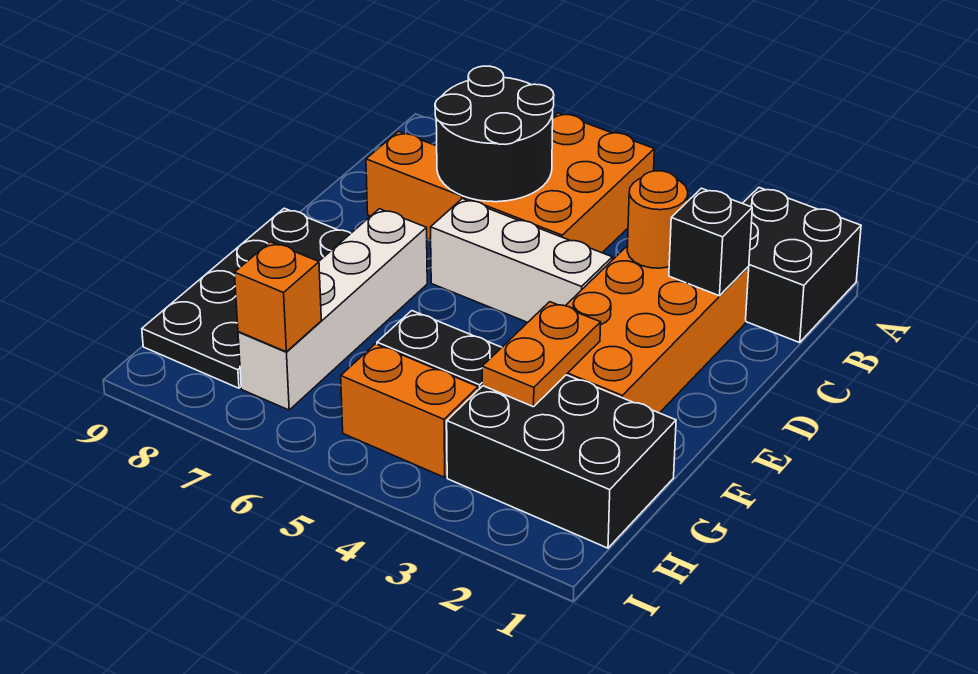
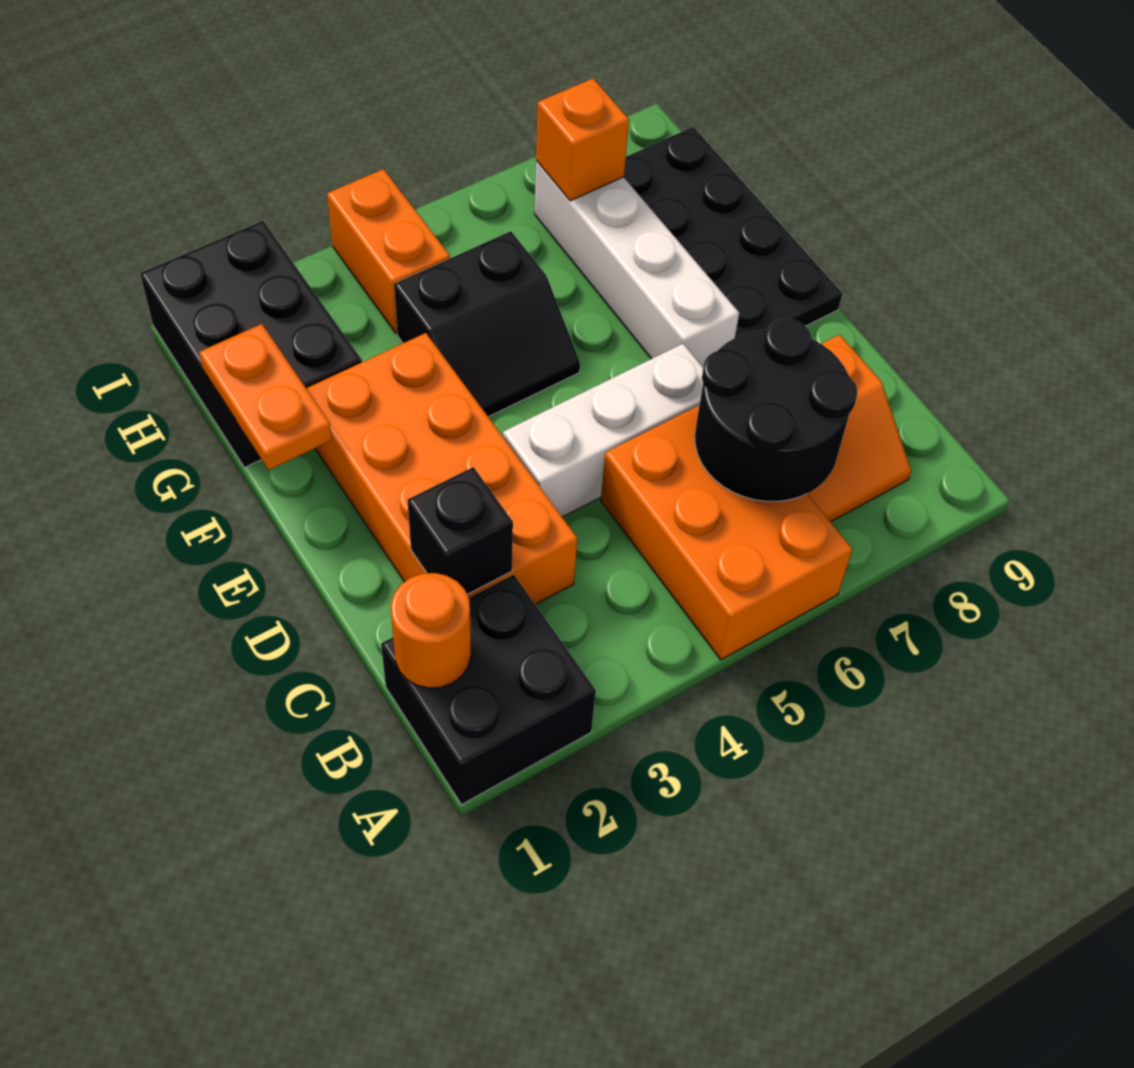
orange 1x1 round brick [627,171,688,268] -> orange 1x1 round brick moved to [391,573,471,688]
orange 1x2 plate [482,302,601,407] -> orange 1x2 plate moved to [199,324,332,470]
black 2x3 brick [447,375,676,548] -> black 2x3 brick turned to [140,221,362,467]
orange 1x2 brick [341,344,478,477] -> orange 1x2 brick turned to [327,169,450,333]

